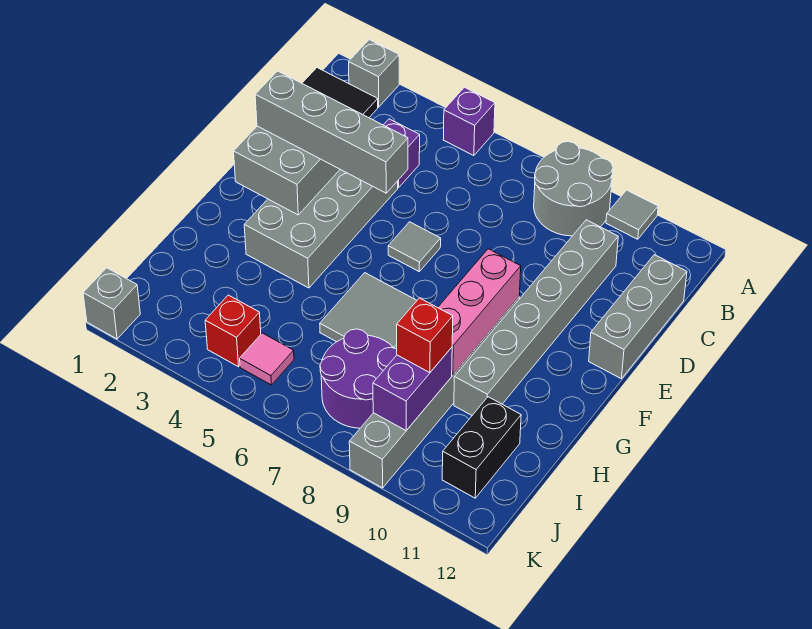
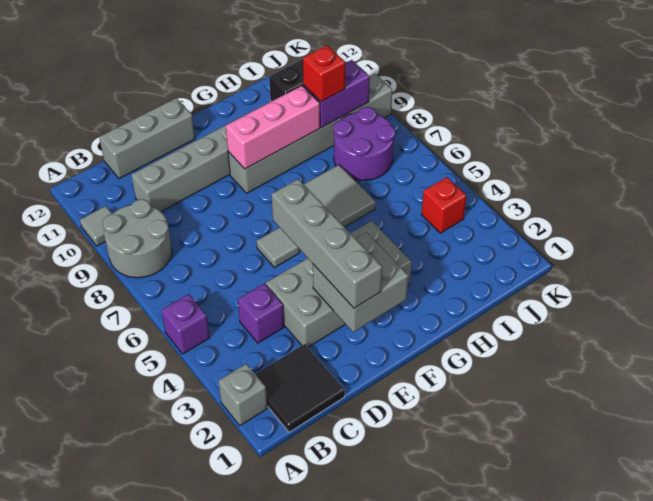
pink 1x1 tile [240,333,294,385] -> none
grey 1x1 brick [83,268,140,339] -> none

